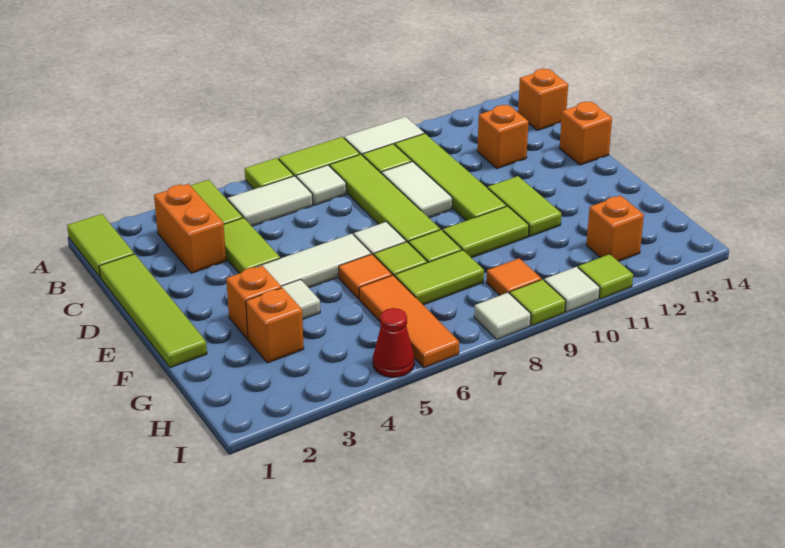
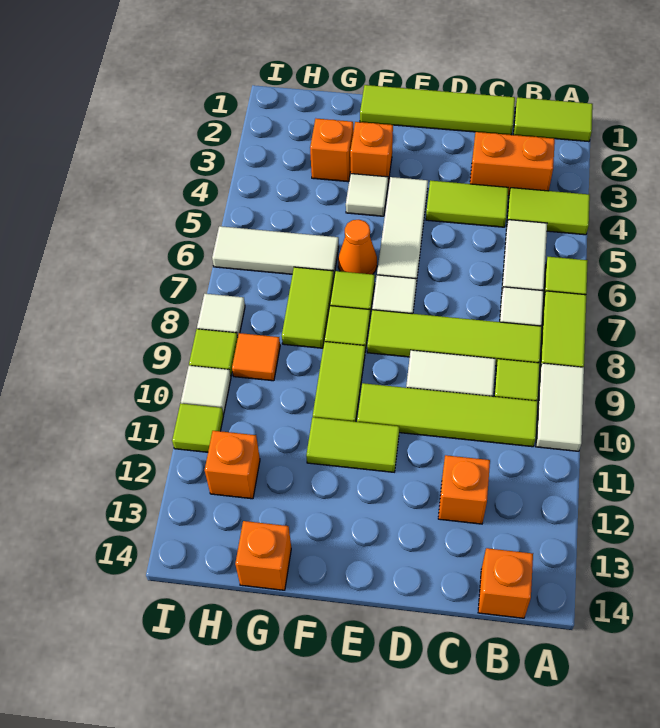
orange 1x1 brick [560,102,612,165] -> orange 1x1 brick moved to [235,521,291,590]
orange 1x1 tile [339,254,392,299] -> orange 1x1 cone [338,220,377,274]
orange 1x3 tile [359,275,459,368] -> white 1x3 tile [212,226,339,278]
red 1x1 cone [373,308,414,377] -> none

